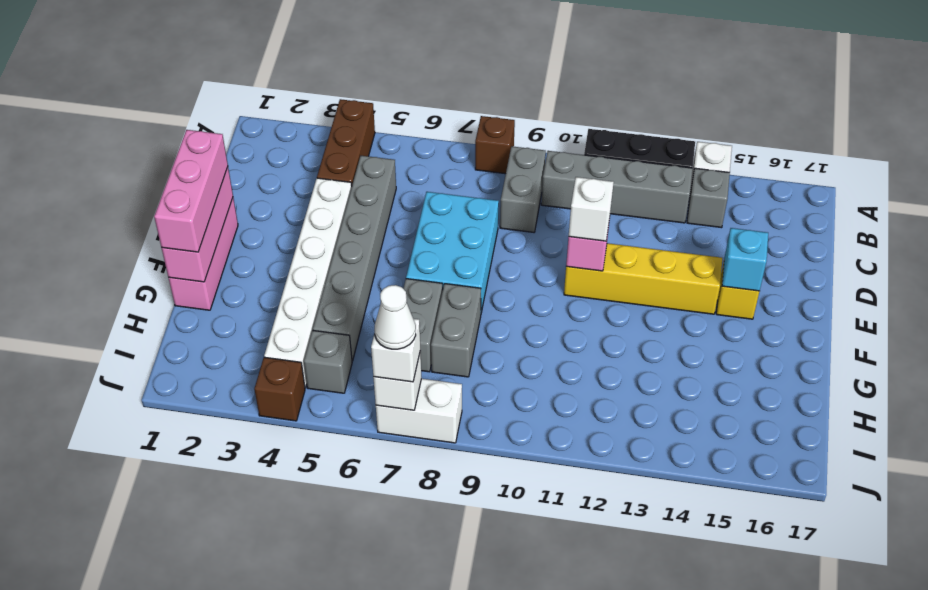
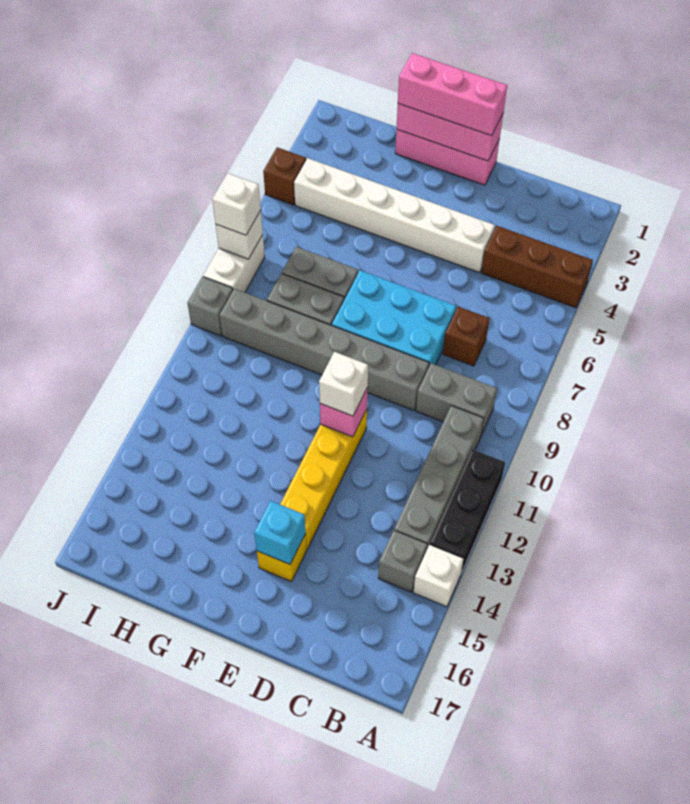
brown 1x1 brick [475,116,515,174] -> brown 1x1 brick moved to [443,307,489,366]
grey 1x6 brick [313,156,396,361] -> grey 1x6 brick moved to [219,289,429,410]
grey 1x1 brick [304,330,352,393] -> grey 1x1 brick moved to [187,277,233,336]
white 1x1 cone [375,285,416,349] -> none

